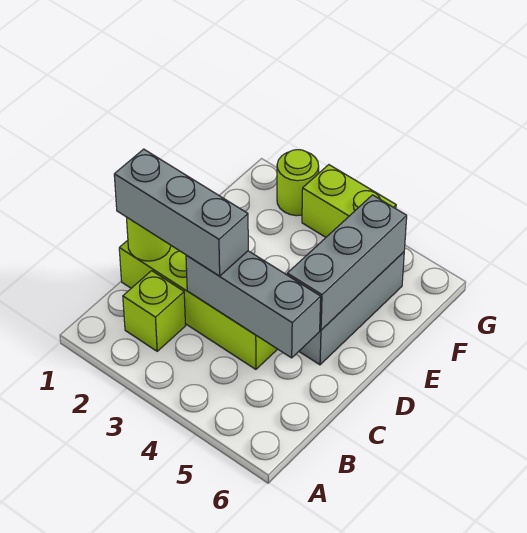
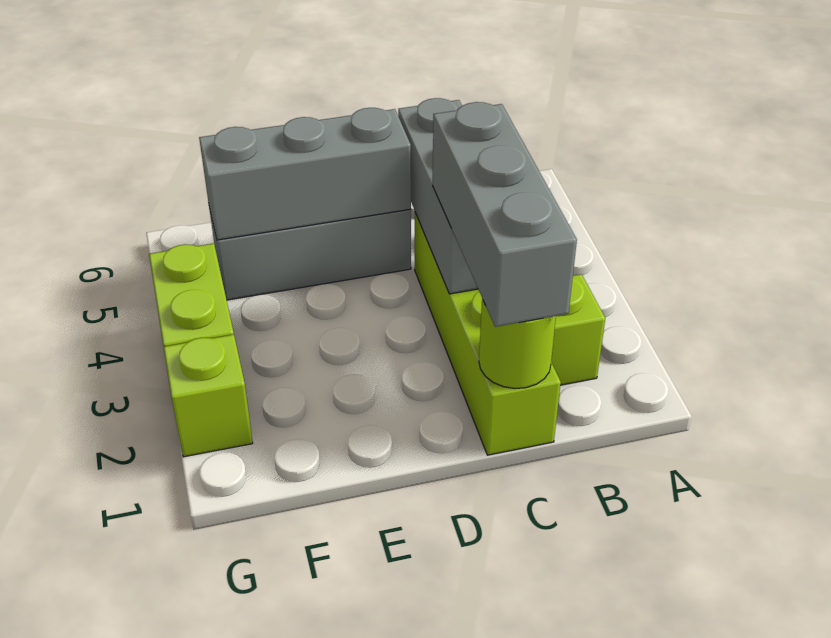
lime 1x1 round brick [277,150,319,216] -> lime 1x1 brick [164,335,253,457]

